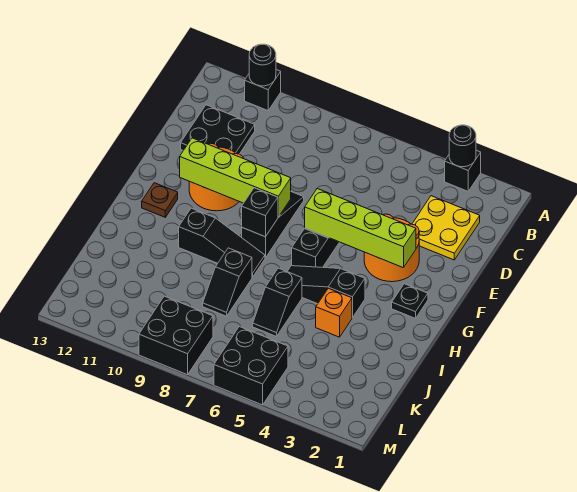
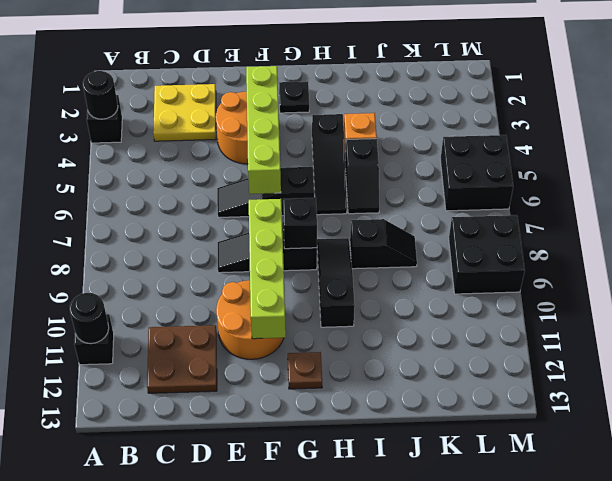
black 2x2 plate [181,105,255,154] -> brown 2x2 plate [147,325,217,393]
black 1x2 slope [253,268,302,336] -> black 1x2 slope turned to [345,139,379,214]

